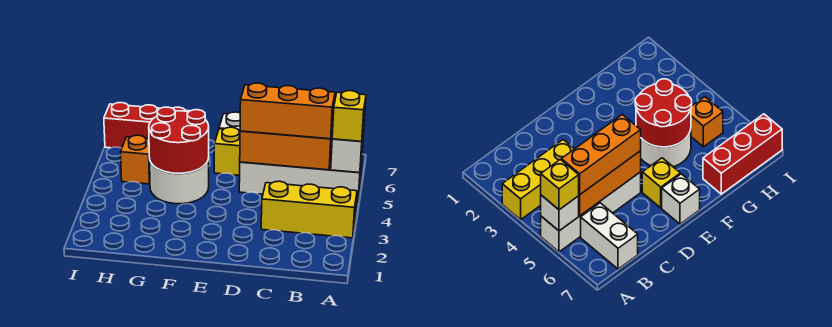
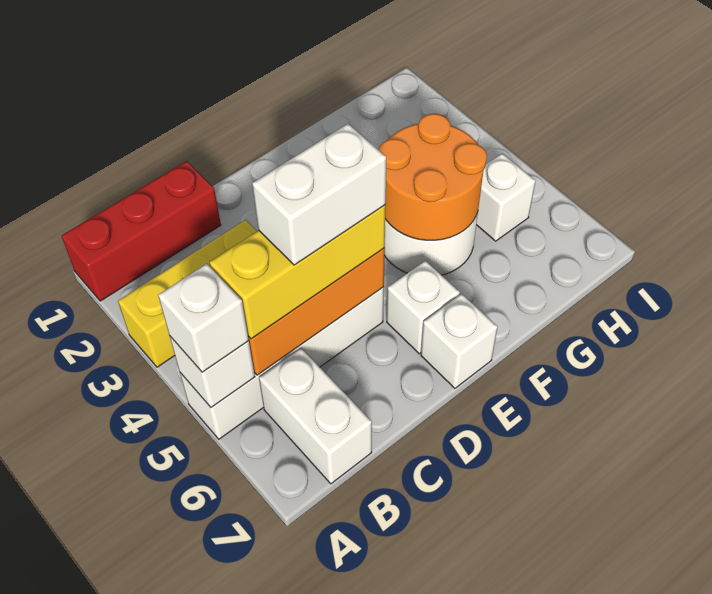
yellow 1x1 brick [332,91,366,141] -> white 1x1 brick [158,264,249,372]
orange 1x3 brick [240,83,335,139] -> yellow 1x3 brick [209,205,385,339]
none -> white 1x2 brick [252,124,386,265]
yellow 1x1 brick [214,127,240,175] -> white 1x1 brick [387,261,460,354]
red 2x2 round brick [149,107,209,173] -> orange 2x2 round brick [379,114,487,240]
red 1x3 brick [104,103,189,148] -> red 1x3 brick moved to [62,161,221,301]
orange 1x1 brick [121,135,150,184] -> white 1x1 brick [476,154,536,241]

